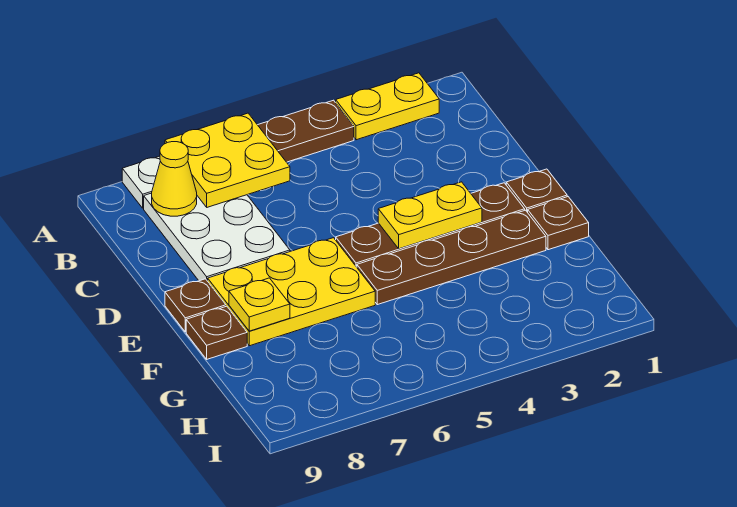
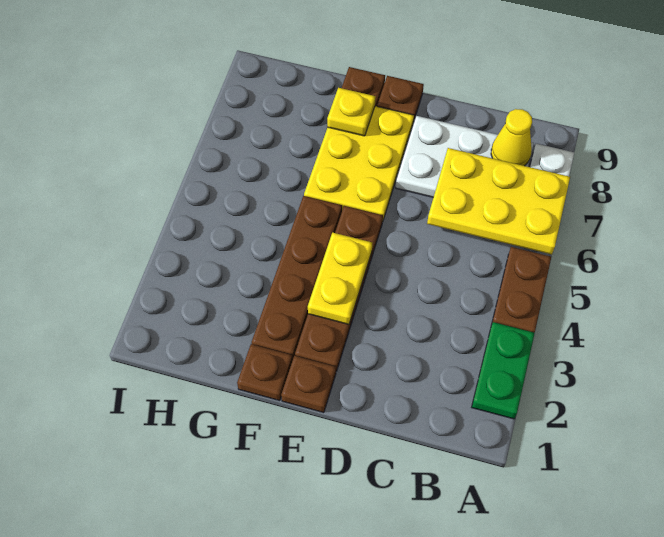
yellow 1x2 plate [336,73,439,140] -> green 1x2 plate [472,322,535,419]
yellow 2x2 plate [165,113,290,207] -> yellow 2x3 plate [427,148,570,255]

